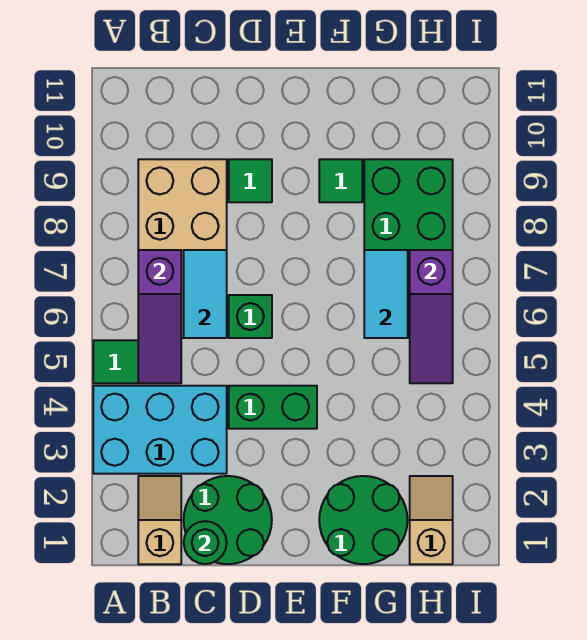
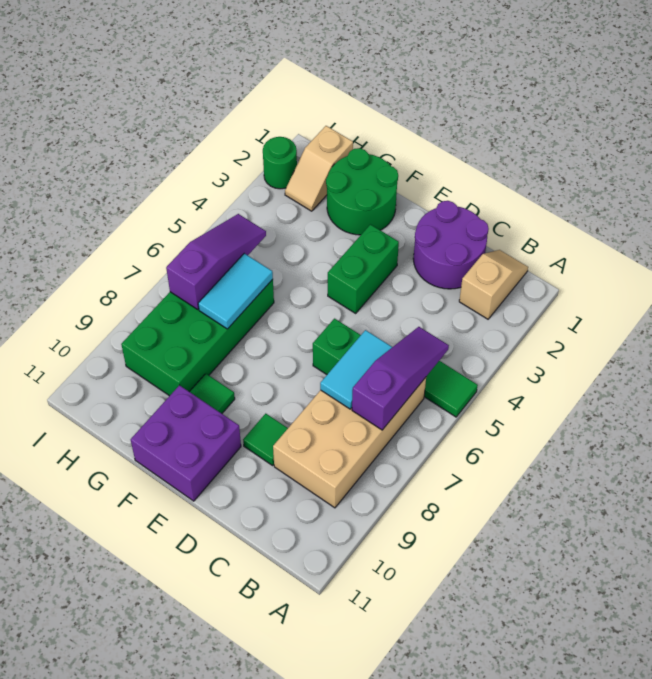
cyan 2x3 brick [93,386,227,474] -> none
tan 1x2 slope [138,476,181,564] -> tan 1x2 slope turned to [459,250,528,319]
green 2x2 round brick [184,476,272,564] -> purple 2x2 round brick [413,201,489,289]
green 1x1 round brick [184,521,227,564] -> green 1x1 round brick moved to [263,137,297,189]
green 1x2 brick [229,386,317,429] -> green 1x2 brick turned to [328,225,399,313]
none -> purple 2x2 brick [131,385,241,501]

